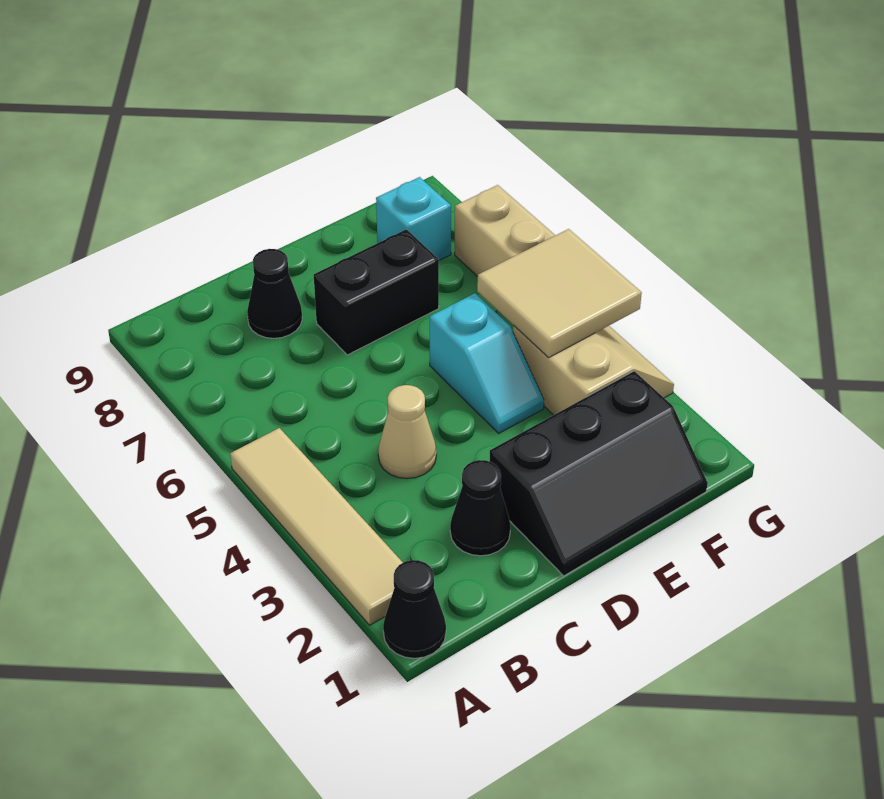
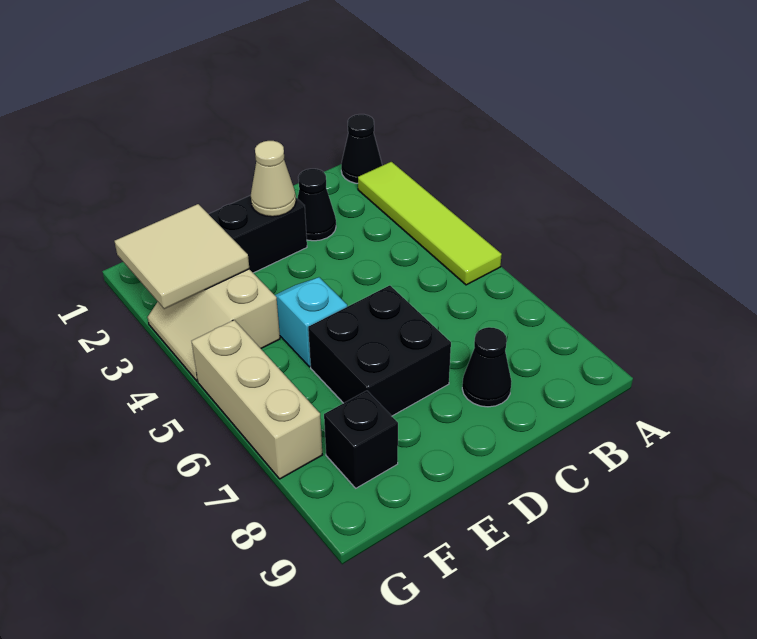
tan 1x4 tile [230,428,403,625] -> lime 1x4 tile [358,162,502,285]
tan 1x1 cone [378,385,436,479] -> tan 1x1 cone moved to [251,141,296,217]
black 1x2 brick [314,229,439,355] -> black 2x2 brick [308,285,451,416]
tan 2x2 tile [477,229,642,357] -> tan 2x2 tile moved to [114,204,249,309]
cyan 1x1 brick [376,177,451,260] -> black 1x1 brick [324,391,398,488]

